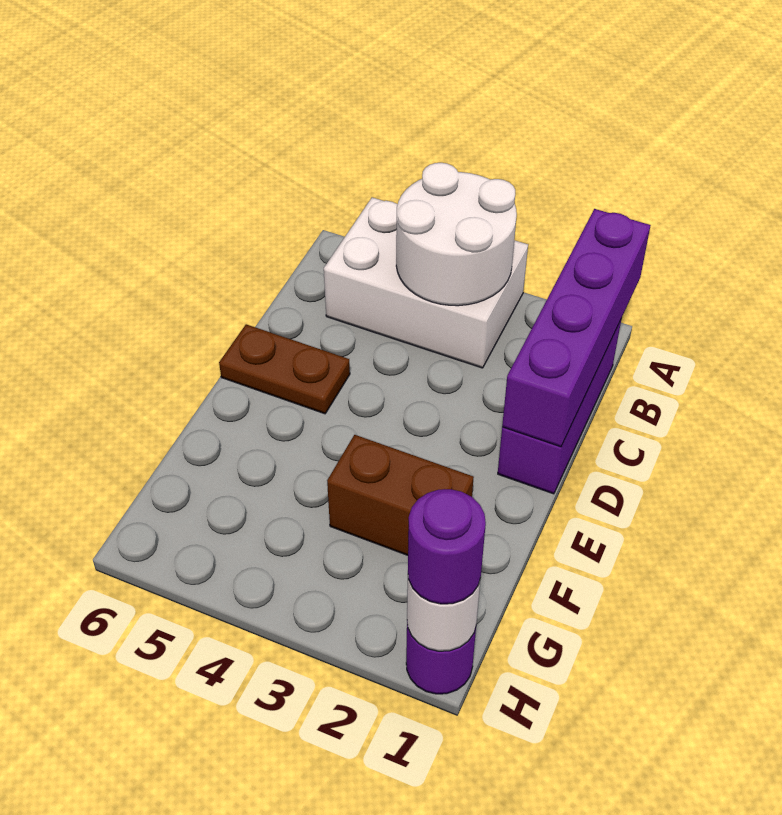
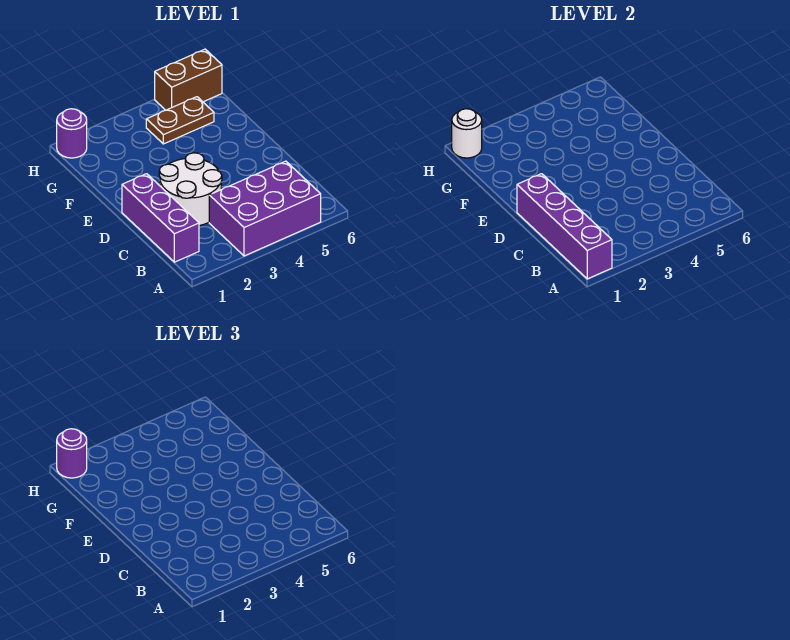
white 2x3 brick [324,197,528,368] -> purple 2x3 brick [209,161,321,256]
white 2x2 round brick [396,163,517,306] -> white 2x2 round brick moved to [159,153,222,226]
brown 1x2 plate [219,324,350,414] -> brown 1x2 plate moved to [146,97,214,144]
brown 1x2 brick [327,435,474,555] -> brown 1x2 brick moved to [155,49,222,110]

